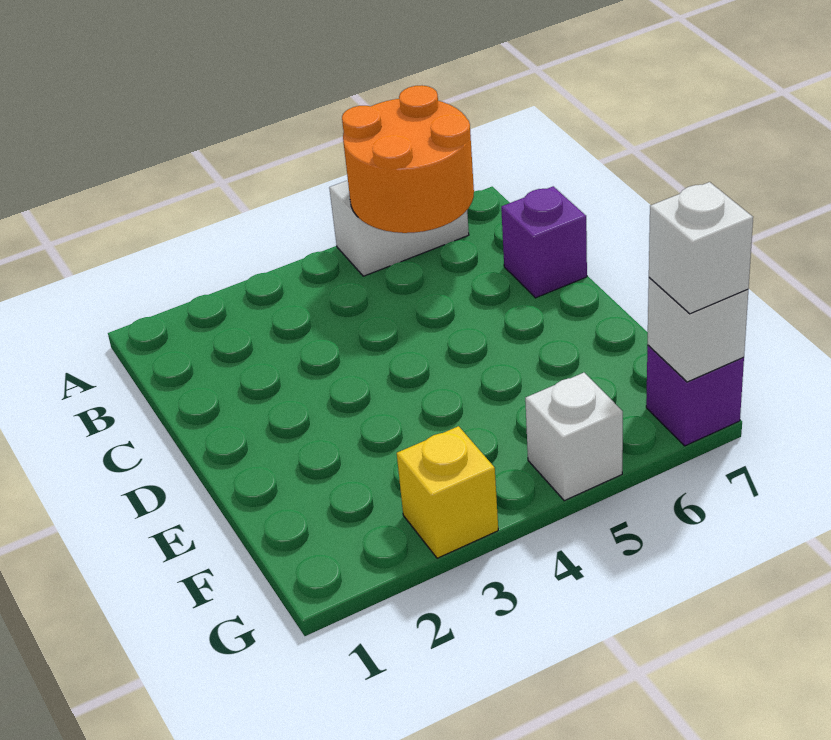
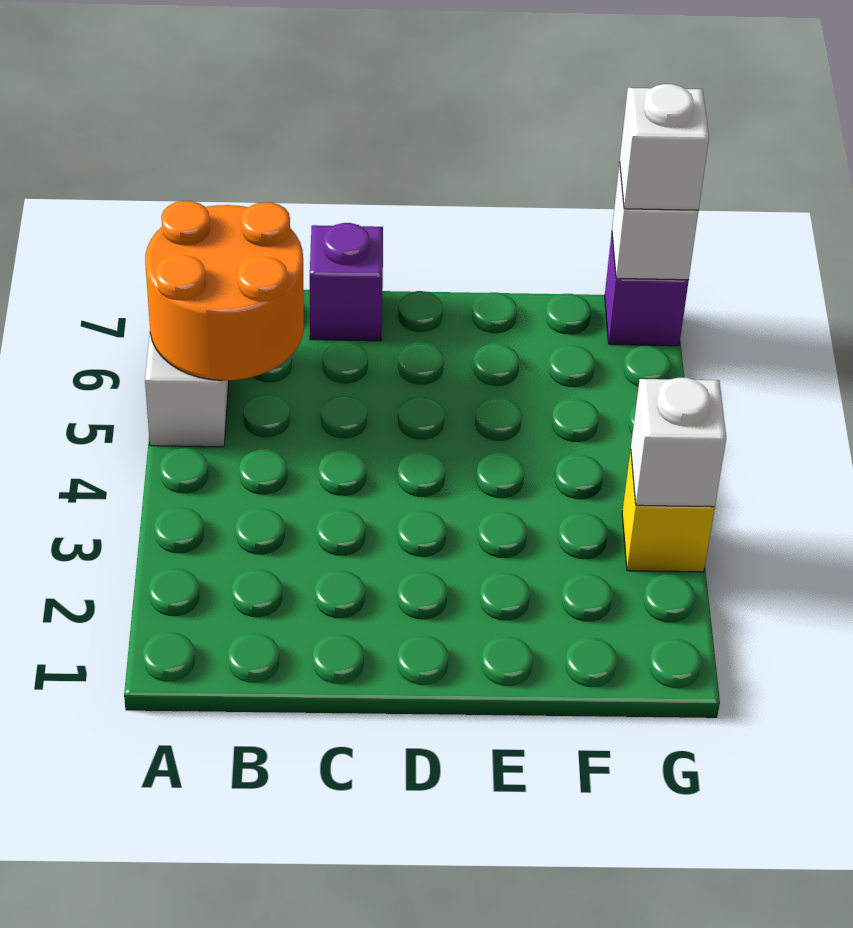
white 1x1 brick [525,373,623,501] -> white 1x1 brick moved to [631,378,726,507]

